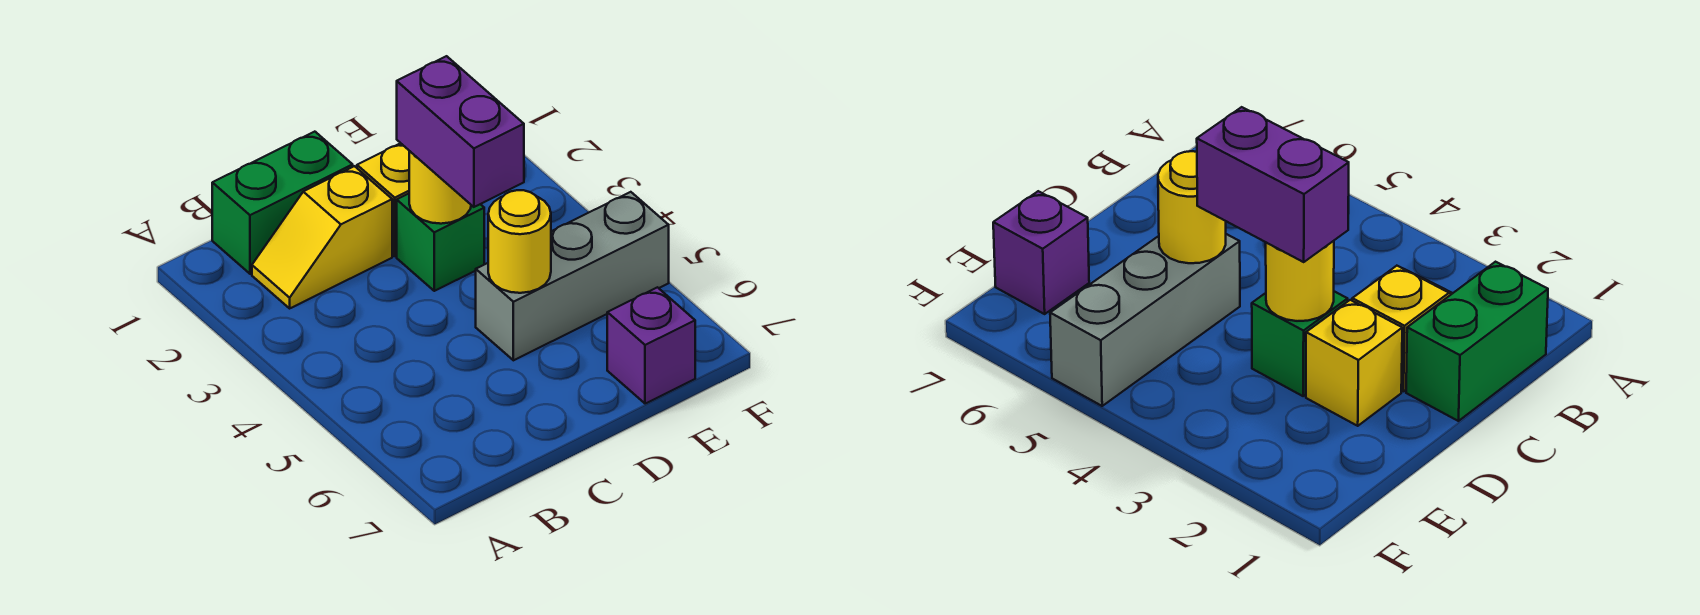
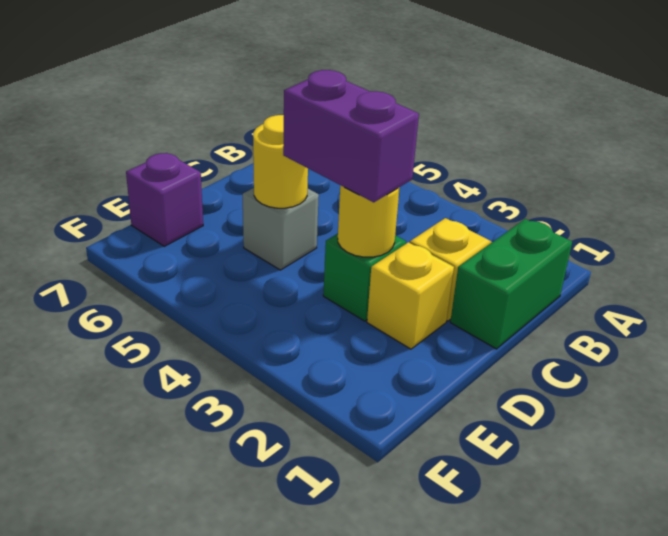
grey 1x3 brick [476,192,669,360] -> grey 1x1 brick [243,188,319,270]

